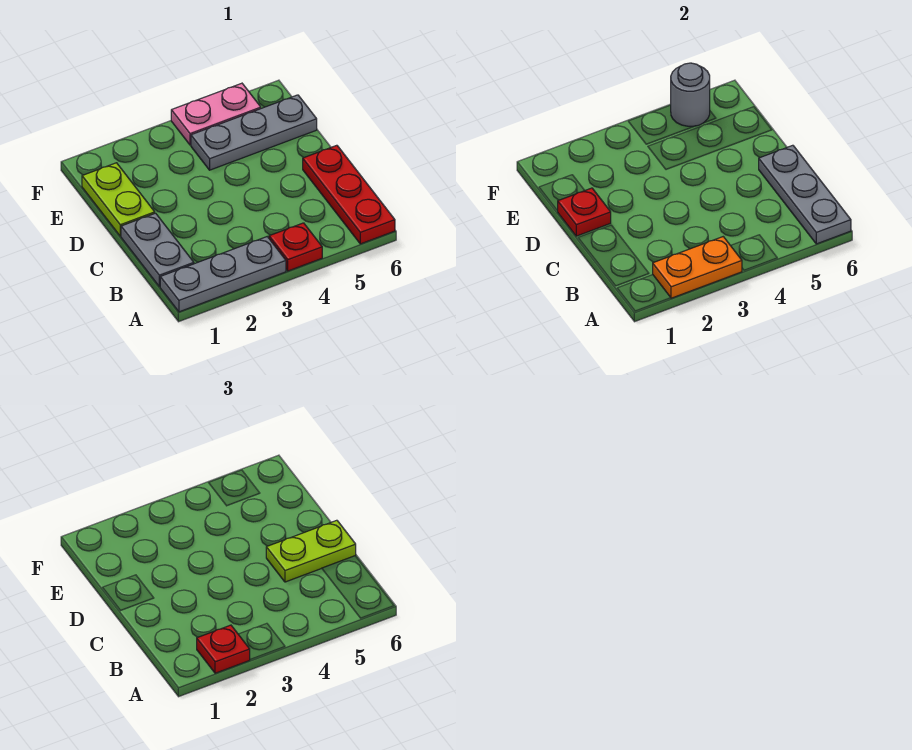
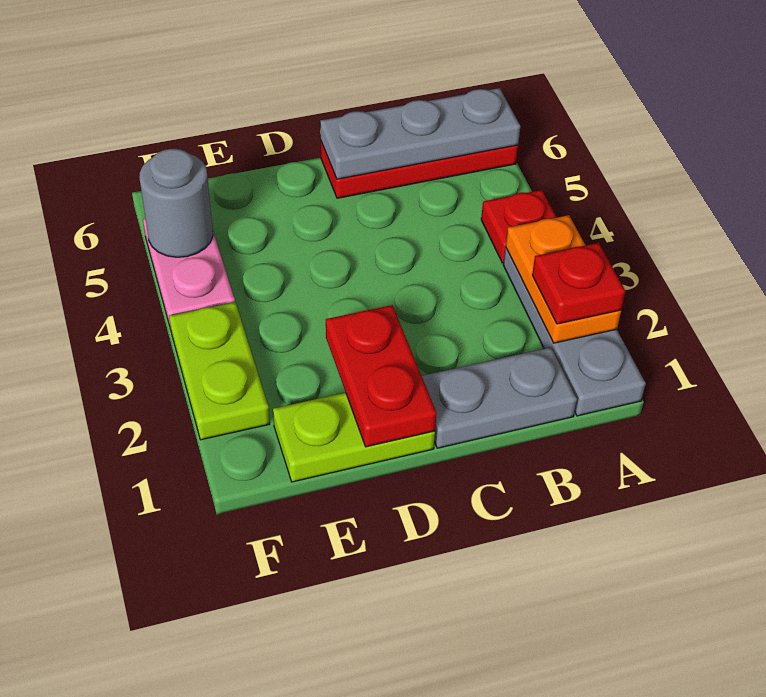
lime 1x2 plate [266,520,356,582] -> lime 1x2 plate moved to [169,302,270,440]
red 1x1 plate [558,188,611,236] -> red 1x2 plate [326,305,437,447]
grey 1x3 plate [191,95,317,170] -> none

